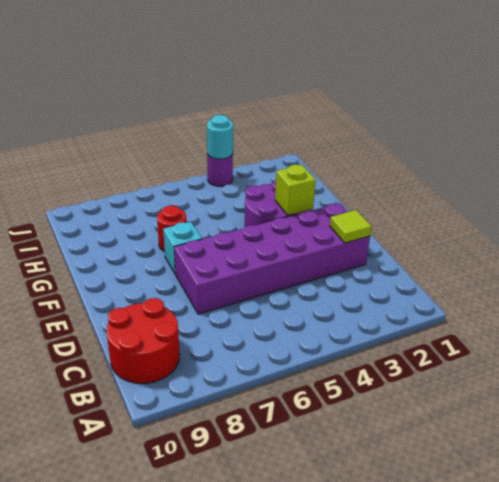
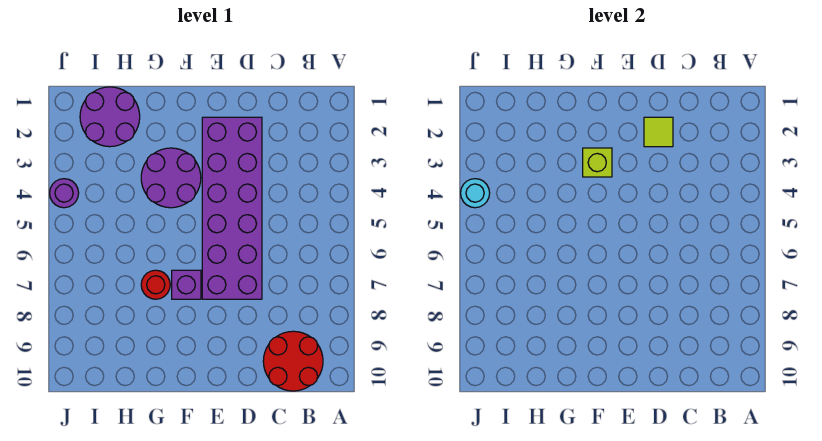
cyan 1x1 brick [163,222,202,273] -> purple 1x1 brick [172,270,201,299]
none -> purple 2x2 round brick [80,87,140,147]

